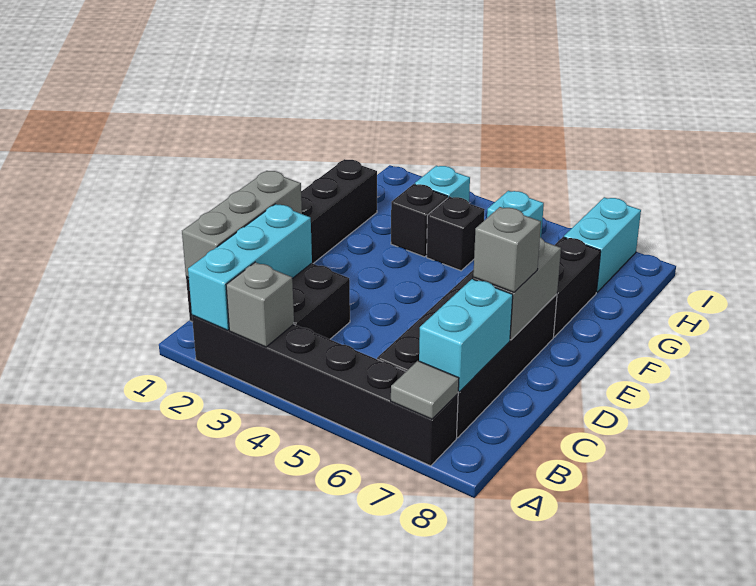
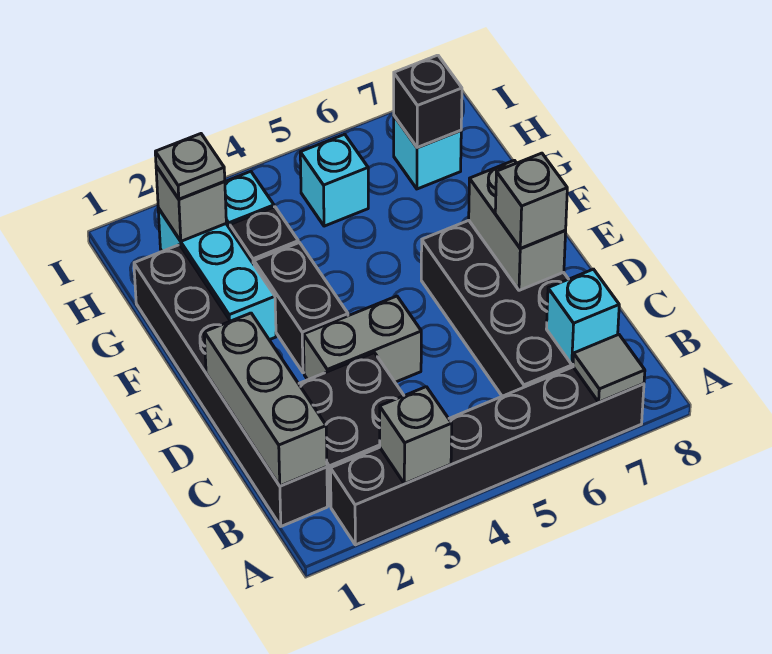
cyan 1x3 brick [188,204,312,330] -> cyan 1x3 brick moved to [158,208,276,340]
cyan 1x2 brick [419,279,513,392] -> cyan 1x1 brick [547,269,619,365]
none -> grey 1x2 brick [303,296,421,382]
black 1x2 brick [554,237,601,337] -> black 1x2 brick moved to [254,243,348,373]
black 1x1 brick [427,197,485,271] -> black 1x1 brick moved to [394,55,462,147]
none -> grey 1x1 brick [156,166,226,241]
none -> grey 1x1 plate [155,134,225,199]
cyan 1x2 brick [564,197,641,292] -> cyan 1x1 brick [394,116,461,189]

